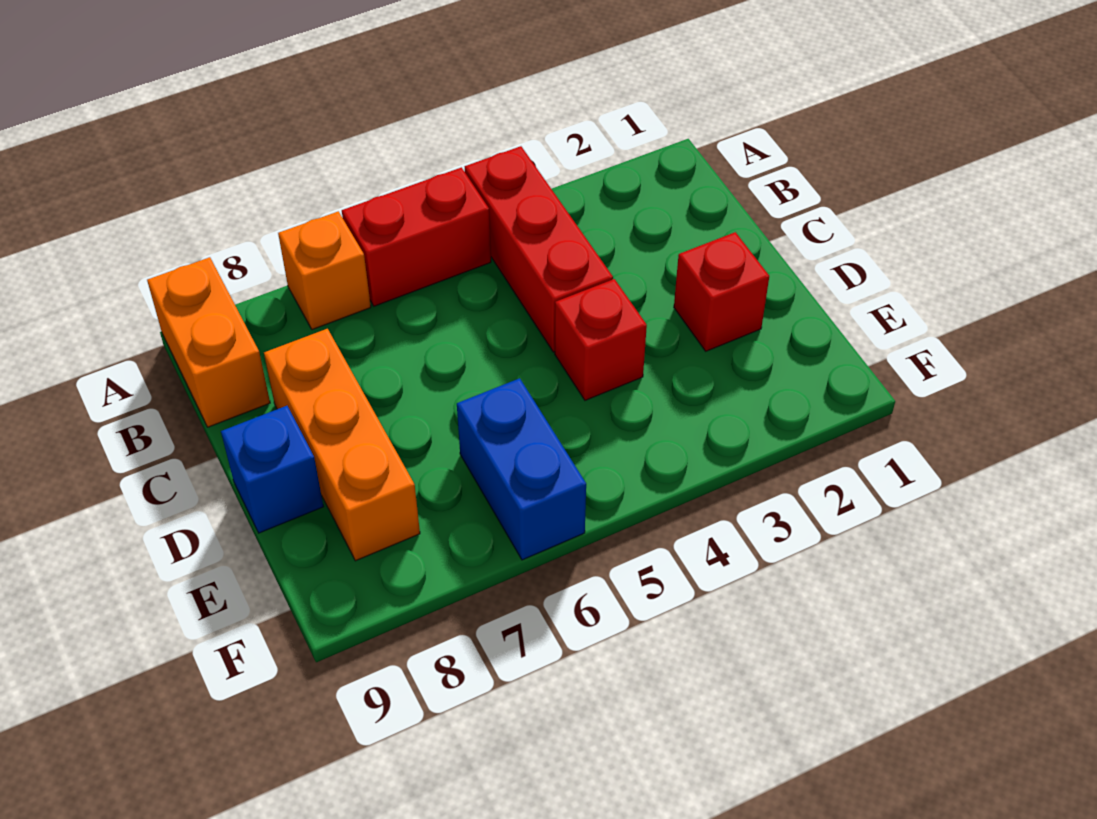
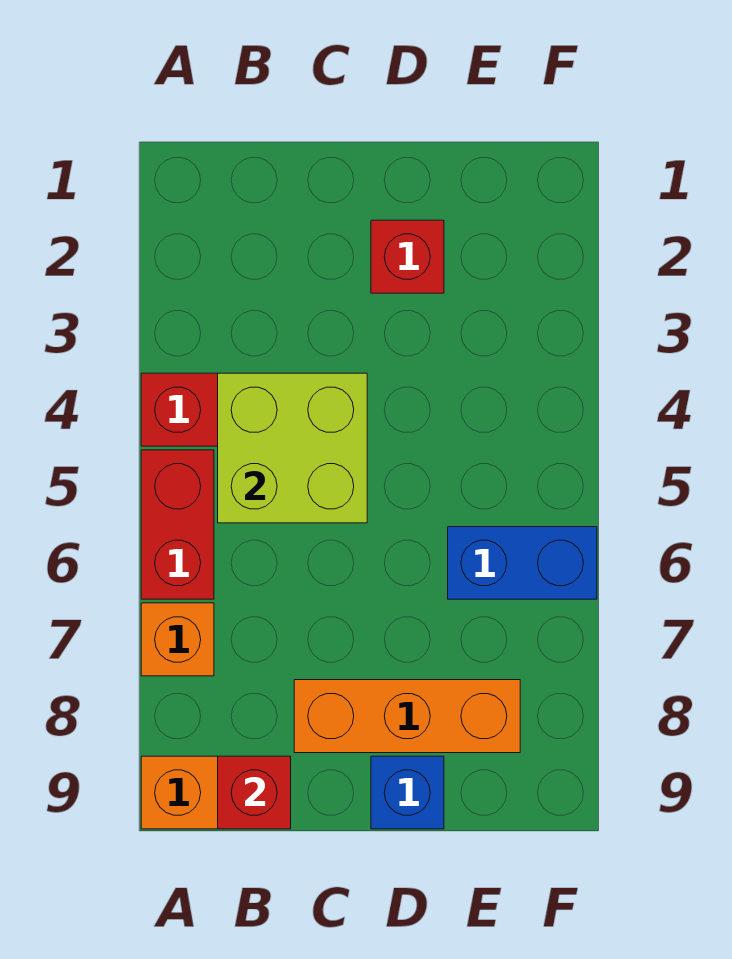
none -> lime 2x2 brick [218,373,367,523]
red 1x1 brick [555,279,647,400] -> red 1x1 brick moved to [218,756,291,829]

